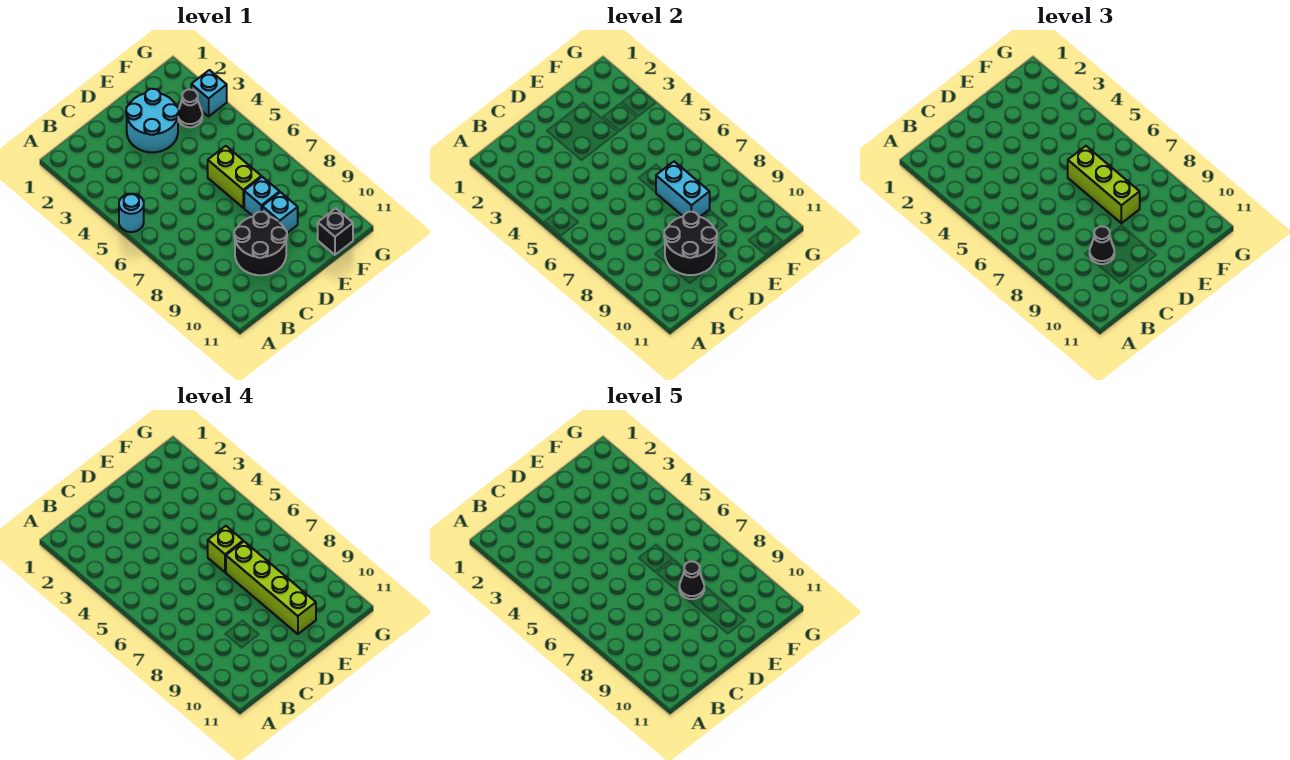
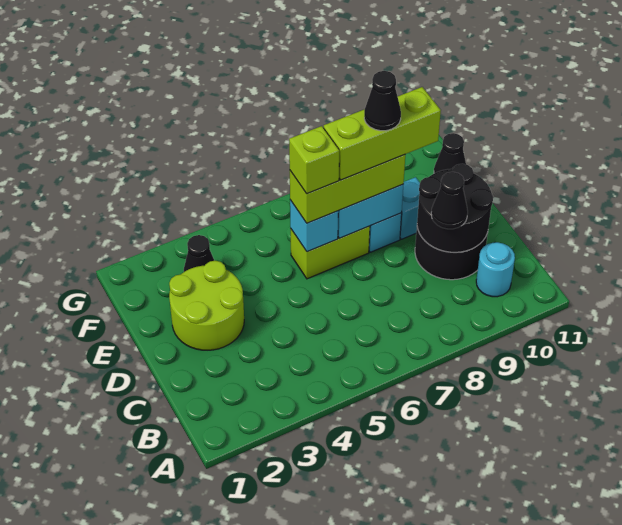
cyan 1x1 round brick [119,194,144,232] -> cyan 1x1 round brick moved to [476,242,515,297]
cyan 2x2 round brick [126,89,179,152] -> lime 2x2 round brick [169,261,244,350]
lime 1x4 brick [226,541,316,634] -> lime 1x3 brick [324,87,441,180]
black 1x1 brick [318,208,353,255] -> black 1x1 cone [434,133,466,173]
cyan 1x1 brick [191,70,227,116] -> cyan 1x1 brick moved to [290,200,338,252]

